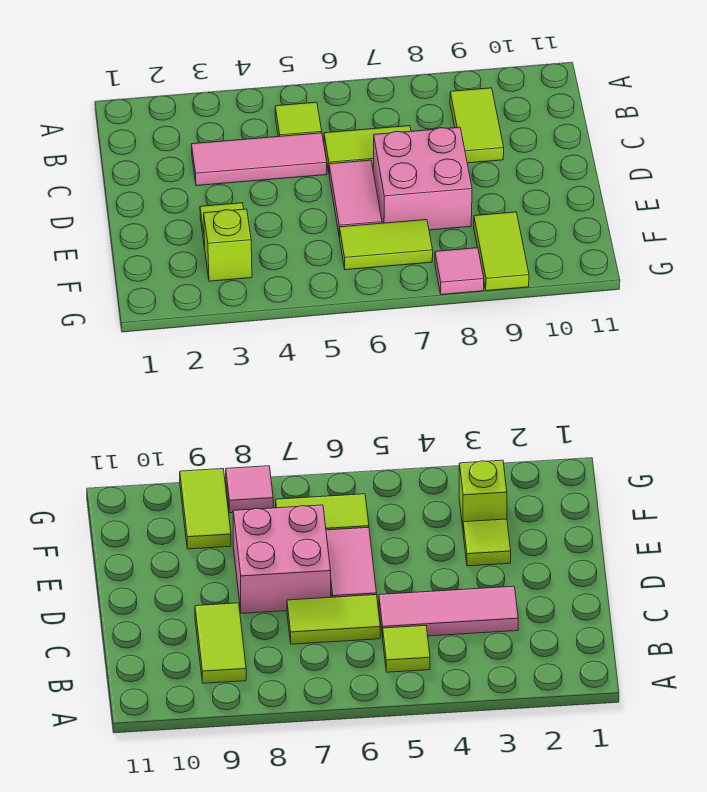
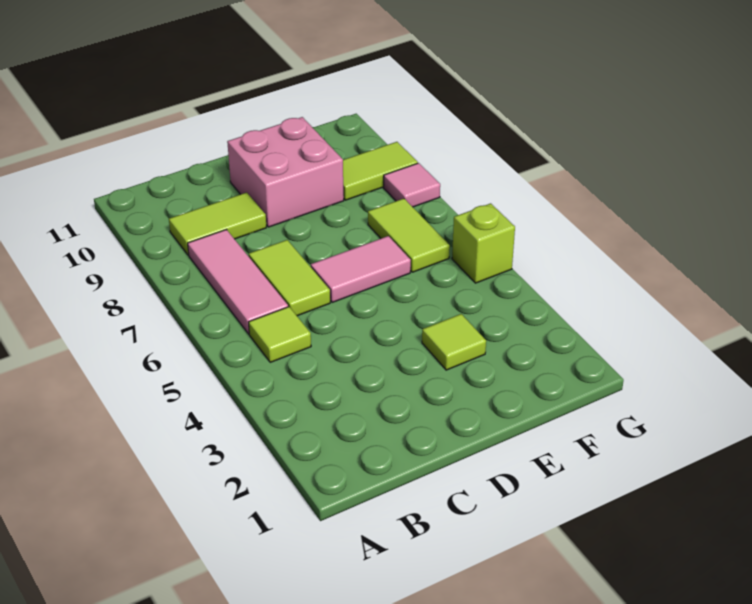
pink 1x3 tile [192,133,327,186] -> pink 1x3 tile moved to [188,230,288,334]
pink 2x2 brick [373,127,472,230] -> pink 2x2 brick moved to [227,117,344,227]
lime 1x1 brick [204,209,252,281] -> lime 1x1 brick moved to [452,203,515,283]

